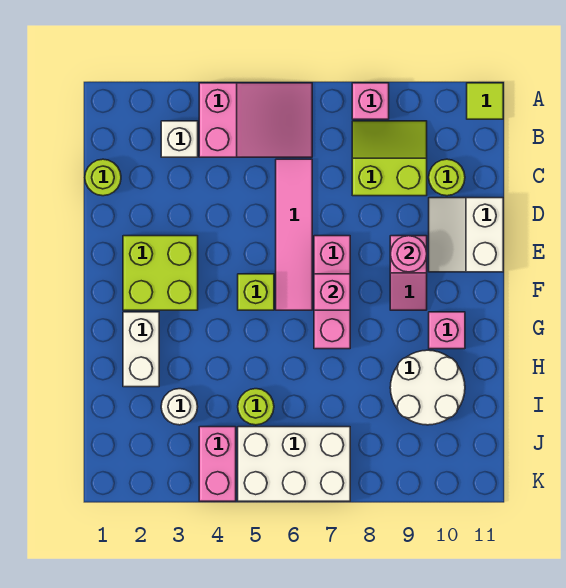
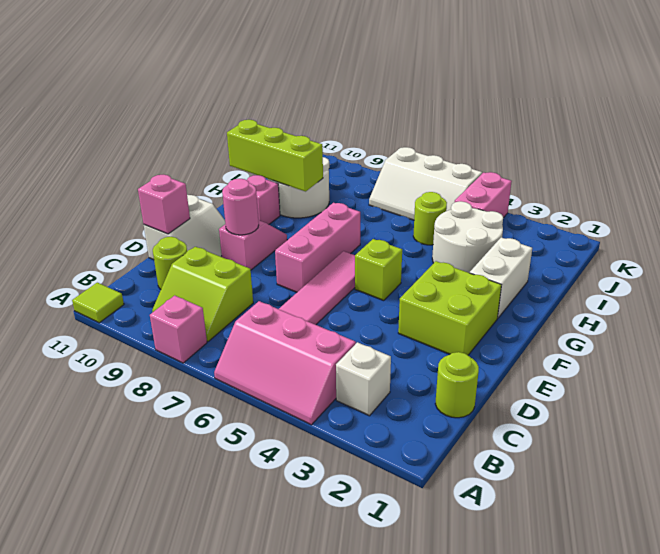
pink 2x3 slope [199,83,312,157] -> pink 2x3 slope turned to [214,301,356,425]
pink 1x1 brick [314,274,350,310] -> pink 1x1 brick moved to [138,175,190,234]
none -> lime 1x3 brick [227,120,323,191]
white 1x1 round brick [161,389,198,425] -> white 2x2 round brick [432,201,503,273]
white 2x3 brick [238,427,350,501] -> white 2x3 slope [369,147,482,220]

